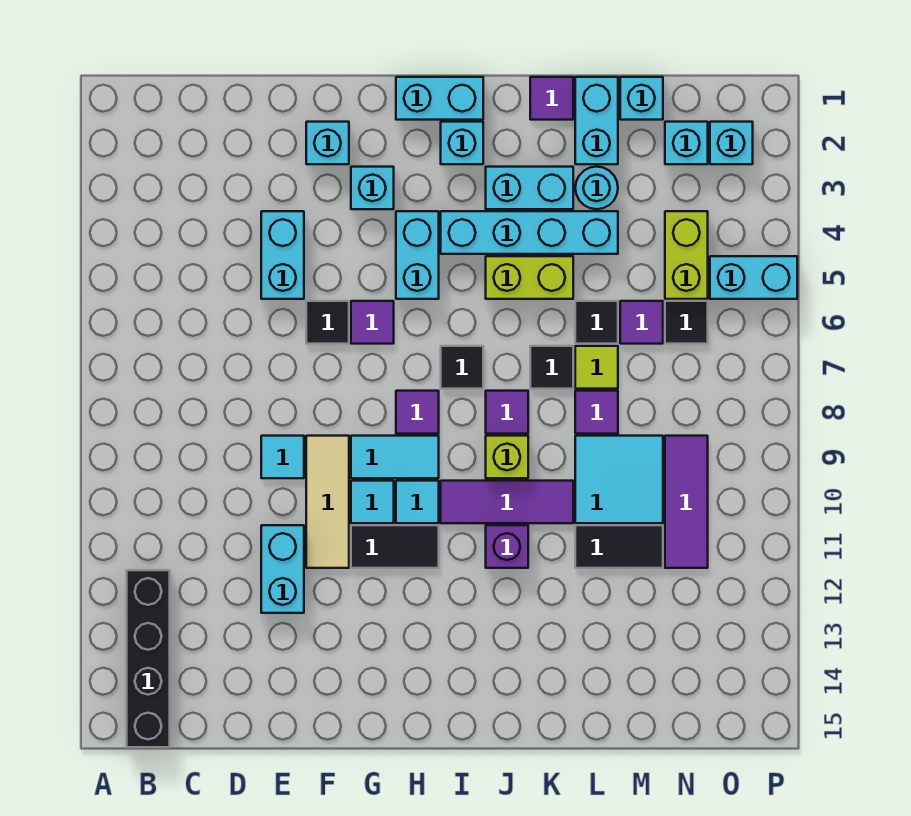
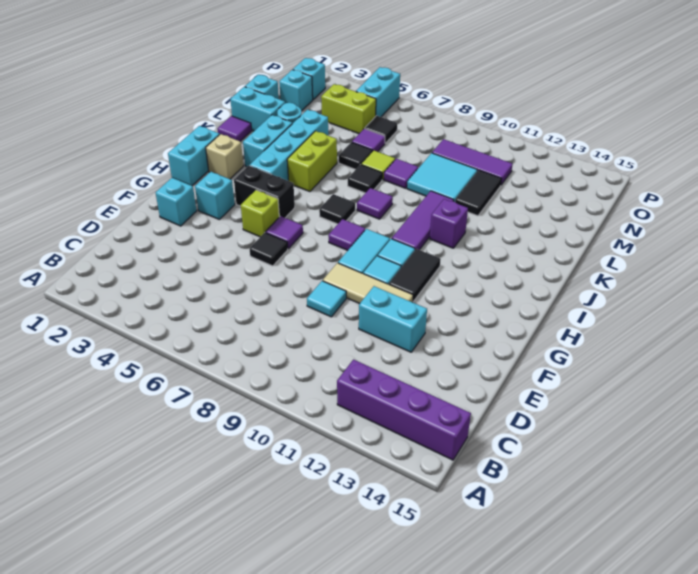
black 1x4 brick [127,570,170,747] -> purple 1x4 brick [337,360,471,460]
cyan 1x2 brick [261,211,304,299] -> none
cyan 1x2 brick [396,211,439,299] -> black 1x2 brick [234,166,295,218]
cyan 1x1 brick [441,122,483,164] -> tan 1x1 brick [206,134,243,179]
lime 1x1 brick [486,436,528,478] -> lime 1x1 brick moved to [241,190,279,237]

